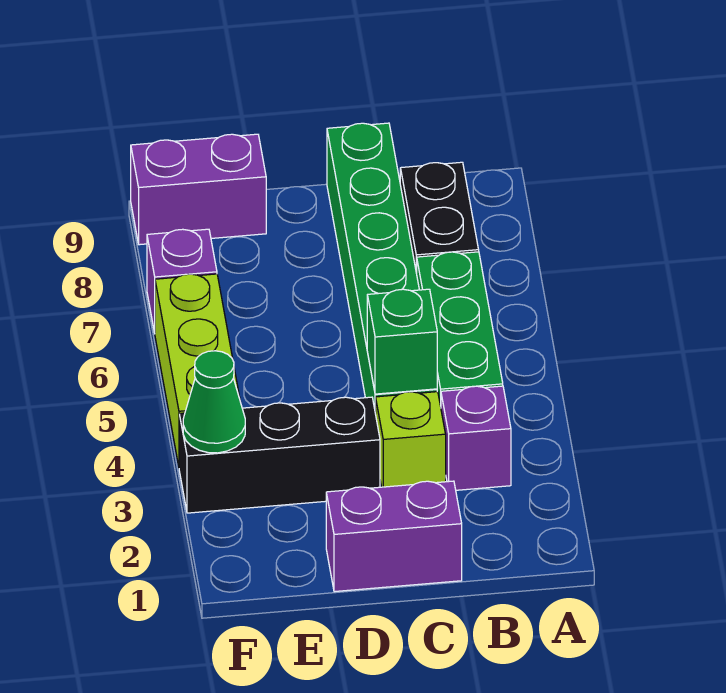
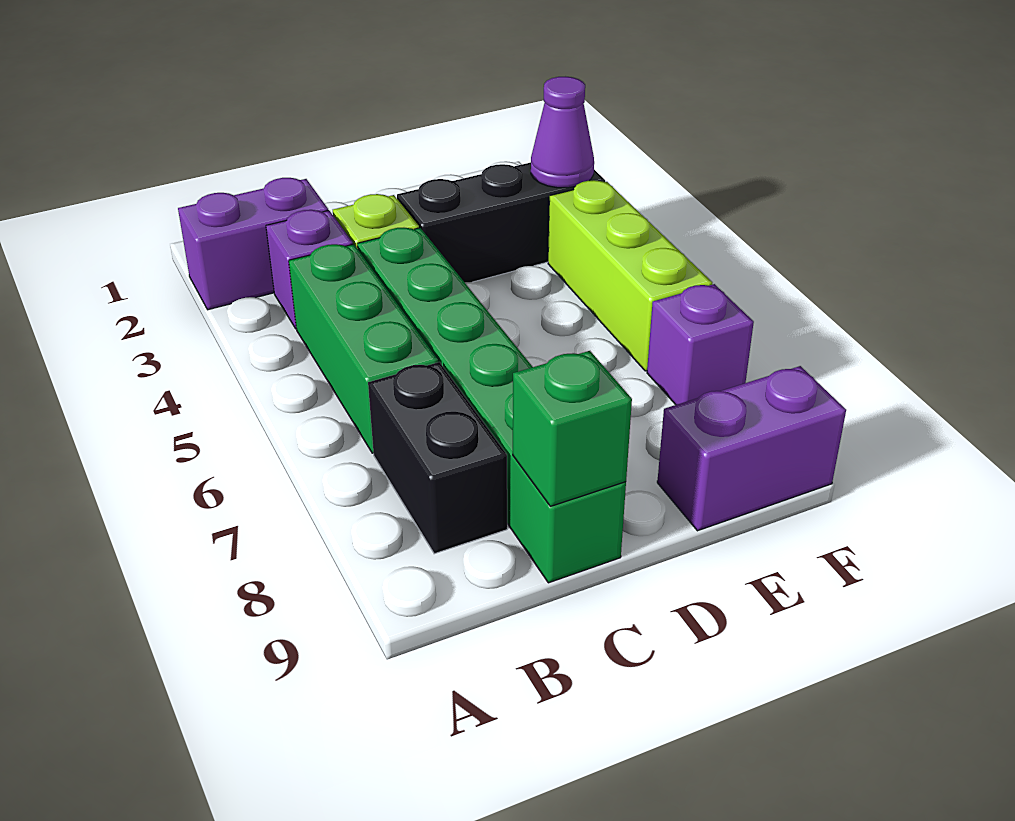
purple 1x2 brick [326,481,462,592] -> purple 1x2 brick moved to [178,178,328,310]
green 1x1 brick [367,289,437,394] -> green 1x1 brick moved to [513,351,632,506]
green 1x1 cone [183,351,245,453] -> purple 1x1 cone [531,77,594,188]

